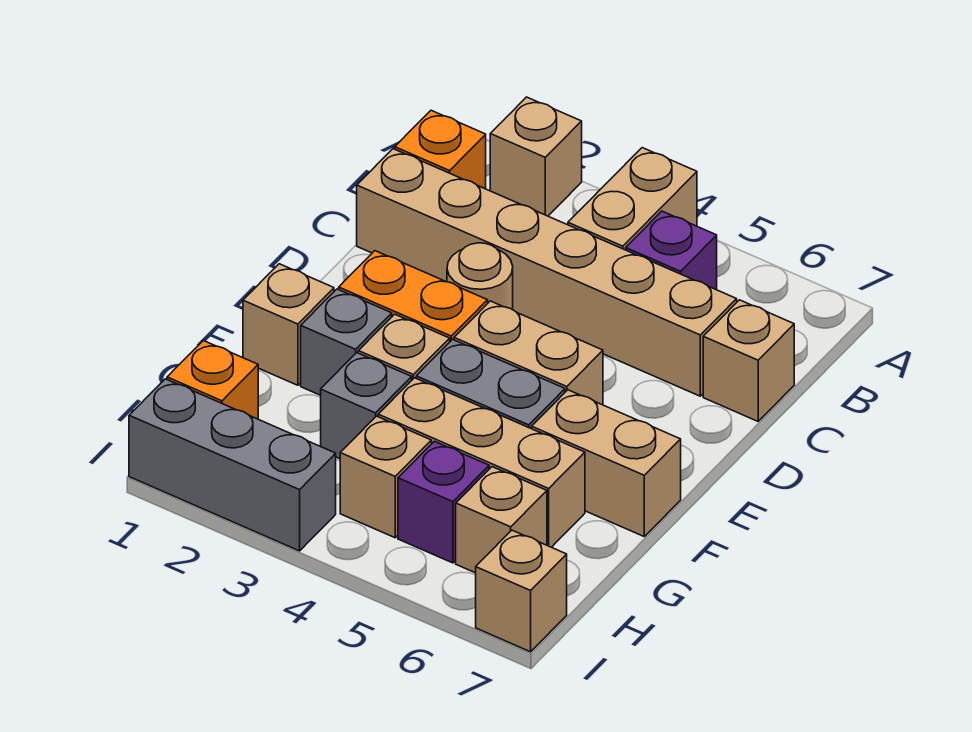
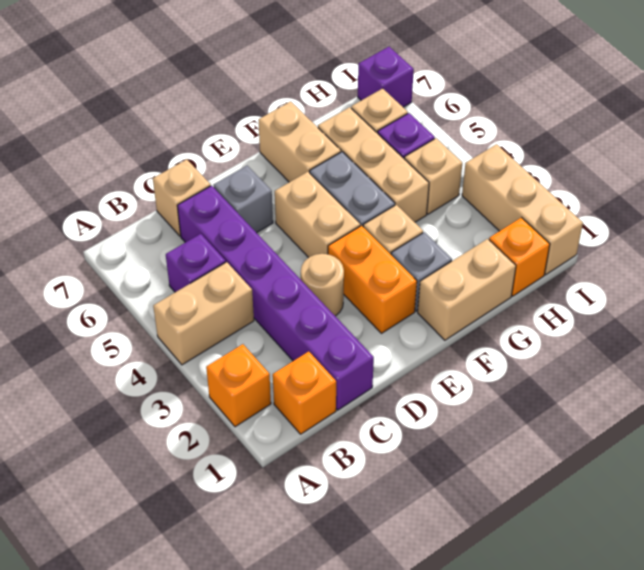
tan 1x1 brick [490,97,582,216] -> orange 1x1 brick [206,344,271,427]
tan 1x6 brick [357,149,737,396] -> purple 1x6 brick [177,186,374,410]
tan 1x1 brick [243,264,334,385] -> tan 1x2 brick [418,239,516,340]
grey 1x1 brick [321,353,412,459] -> grey 1x1 brick moved to [214,166,273,233]
grey 1x3 brick [129,379,336,551] -> tan 1x3 brick [462,144,583,275]
tan 1x1 brick [476,530,567,652] -> purple 1x1 brick [358,47,414,107]

